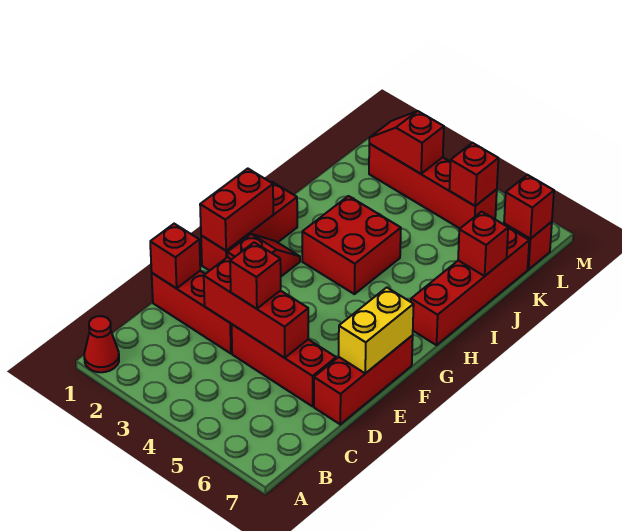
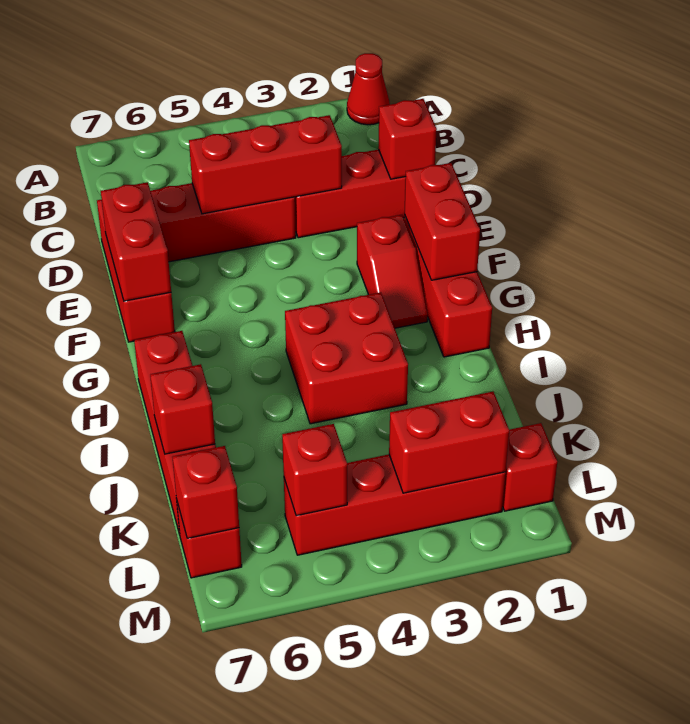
red 1x1 brick [230,242,281,309] -> red 1x1 brick moved to [503,423,557,511]
yellow 1x2 brick [339,287,414,373] -> red 1x2 brick [101,182,171,301]
red 1x2 slope [369,111,444,174] -> red 1x2 brick [389,391,509,493]

